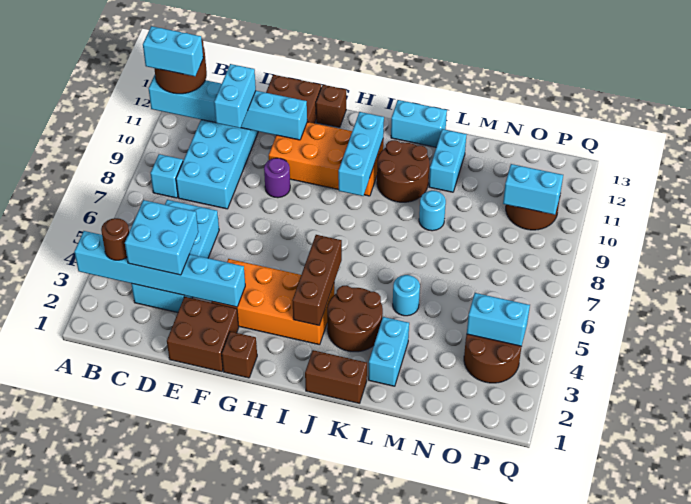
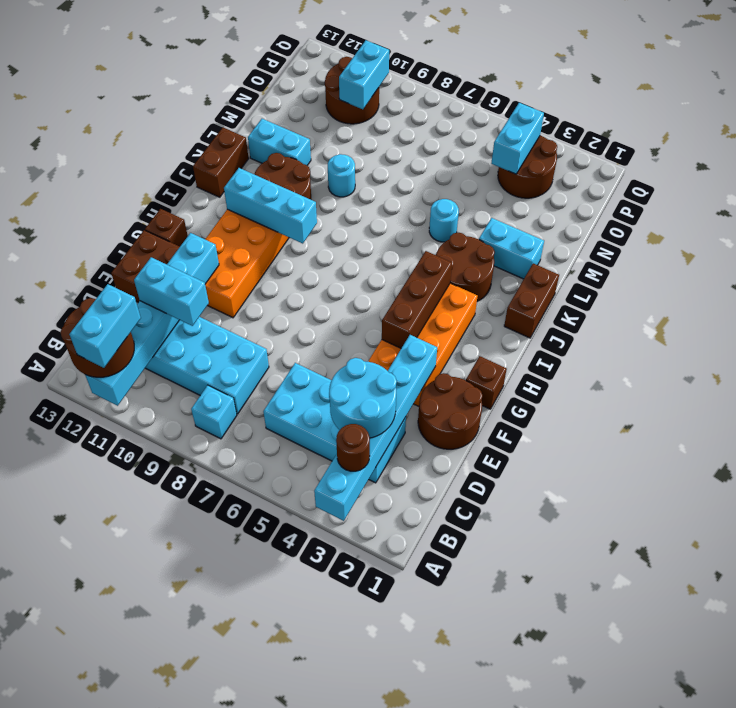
cyan 2x2 brick [125,200,198,275] -> cyan 2x2 round brick [329,358,397,438]
brown 2x2 brick [167,297,239,372] -> brown 2x2 round brick [418,373,483,449]
purple 1x1 round brick [264,158,290,198] -> none
brown 1x3 brick [292,235,342,325] -> brown 1x3 brick turned to [382,251,452,348]
cyan 1x2 brick [391,100,447,147] -> brown 1x2 brick [193,128,249,197]

